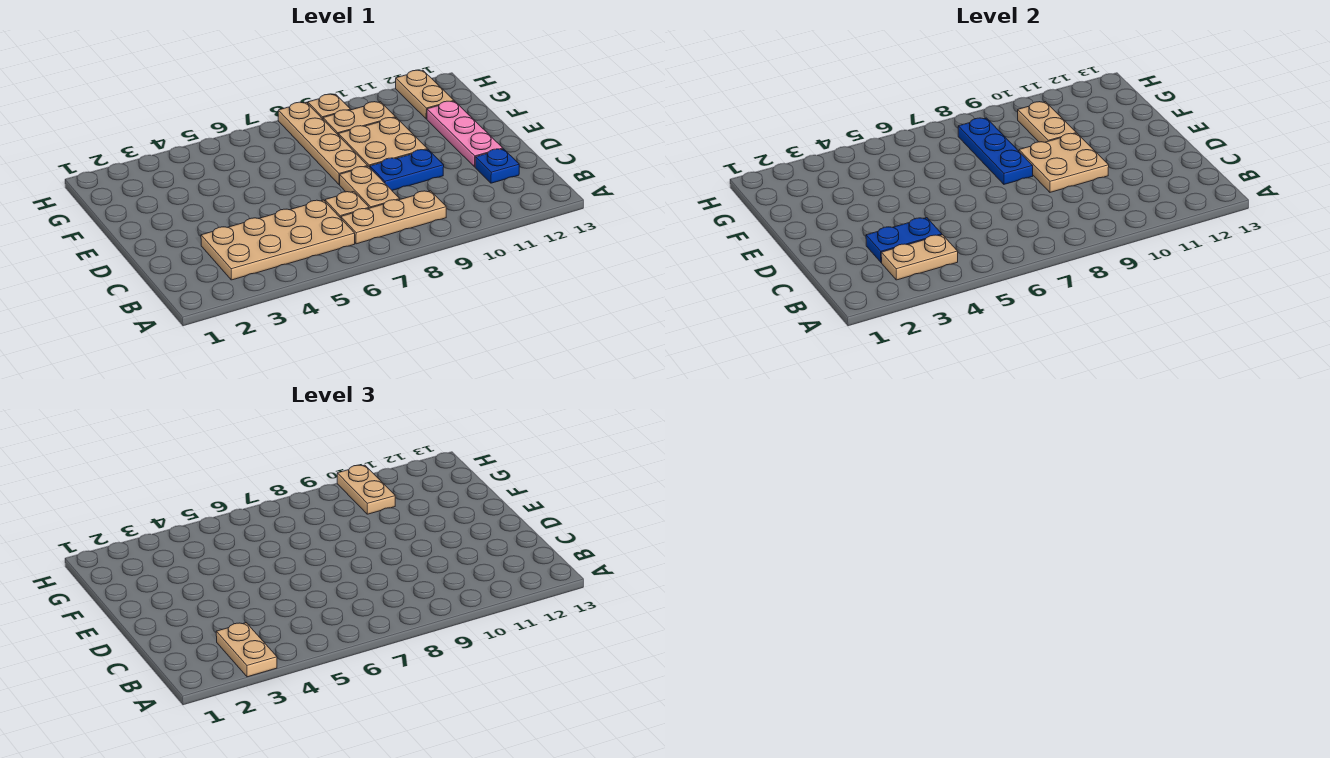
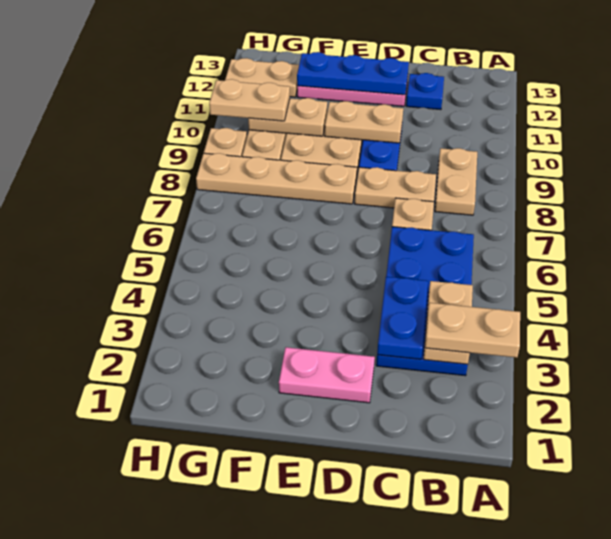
tan 2x4 plate [201,200,355,280] -> blue 2x4 plate [376,227,474,376]
tan 1x3 plate [341,191,446,244] -> tan 1x2 plate [435,148,477,215]
none -> pink 1x2 plate [279,347,375,403]
tan 2x2 plate [1019,133,1109,192] -> tan 1x2 plate [325,101,403,143]
blue 1x3 plate [958,118,1033,184] -> blue 1x3 plate moved to [297,52,409,95]

